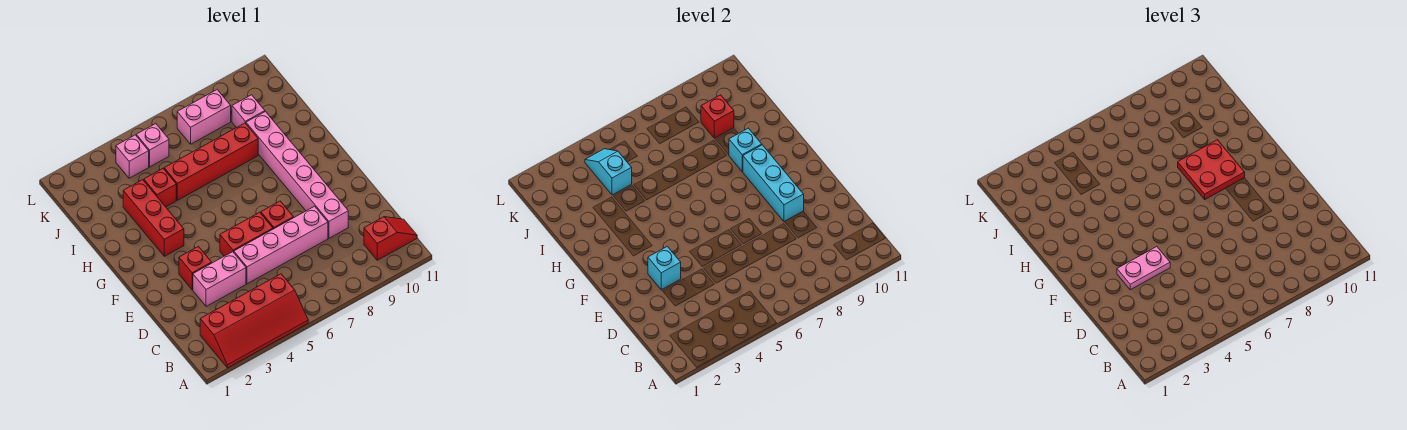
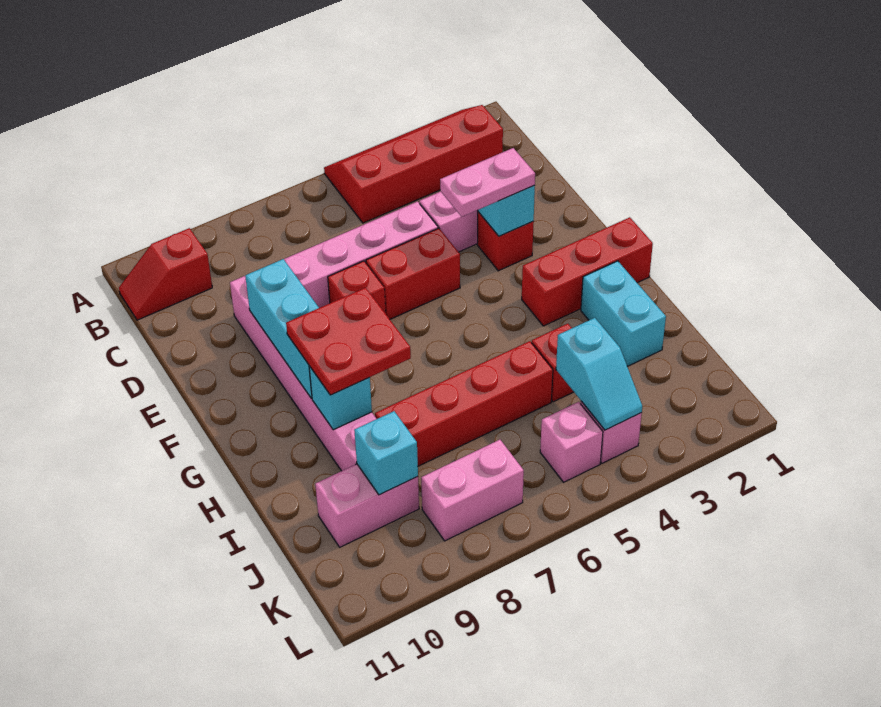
red 1x3 brick [123,180,184,256] -> red 1x3 brick turned to [522,217,653,326]
none -> cyan 1x2 brick [581,261,666,366]
pink 1x1 brick [232,95,265,128] -> pink 1x2 brick [315,464,419,547]
red 1x1 brick [701,95,734,138] -> cyan 1x1 brick [354,411,418,495]

